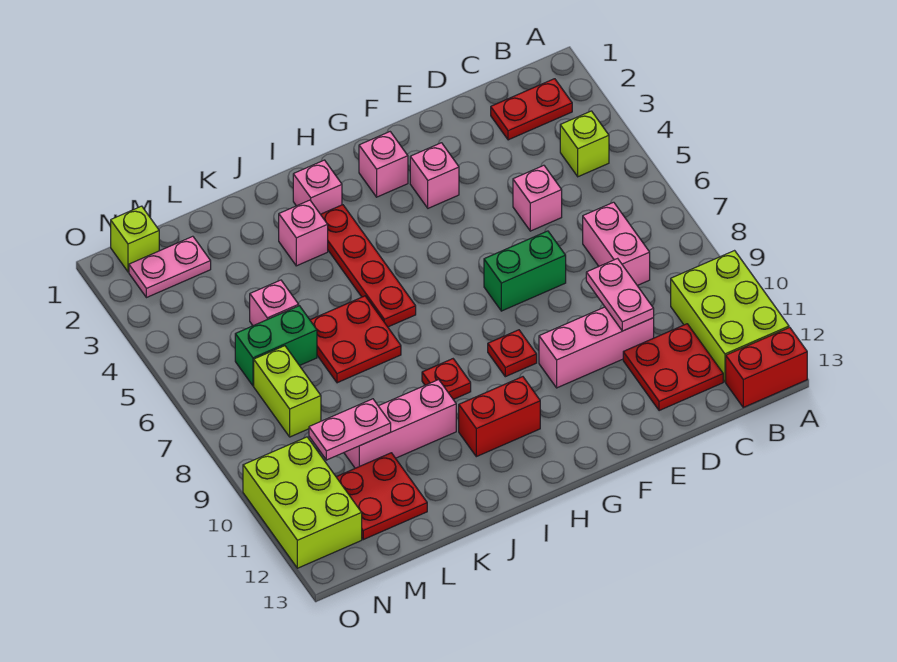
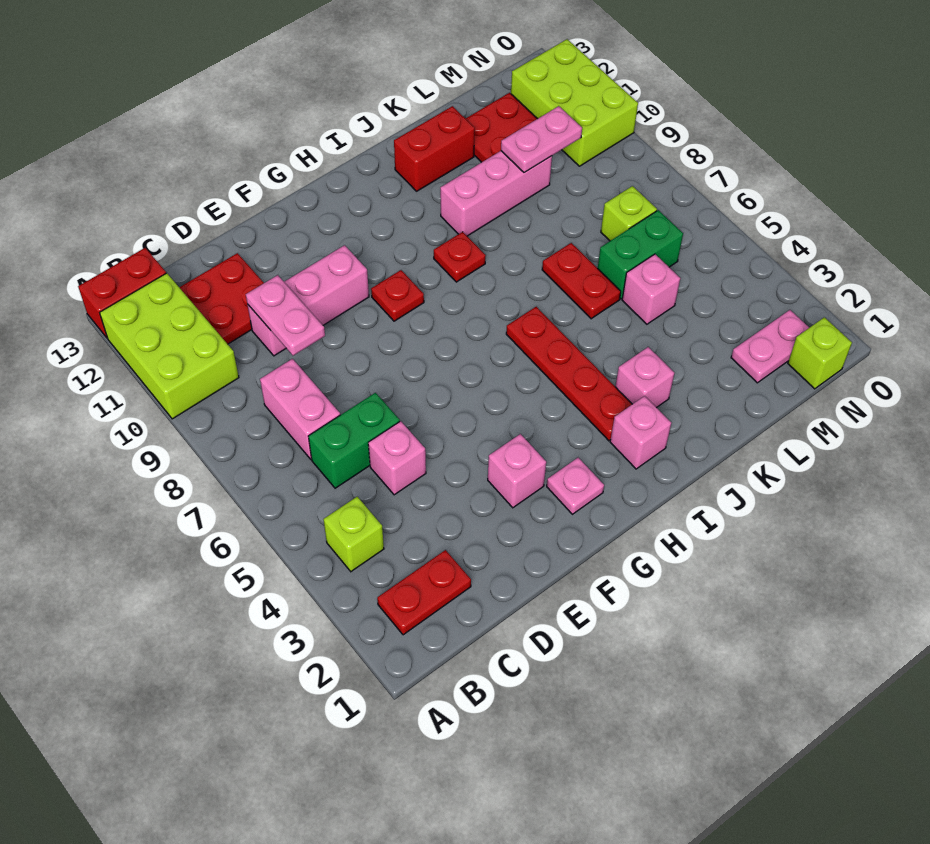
green 1x2 brick [484,231,566,311] -> green 1x2 brick moved to [308,393,400,488]
pink 1x1 brick [359,132,408,197] -> pink 1x1 plate [547,458,604,514]
red 1x2 brick [459,377,540,457] -> red 1x2 brick moved to [394,106,475,191]
red 2x2 plate [310,296,401,383] -> red 1x2 plate [542,243,621,319]
lime 1x2 brick [254,346,321,437] -> lime 1x1 brick [601,186,657,241]

